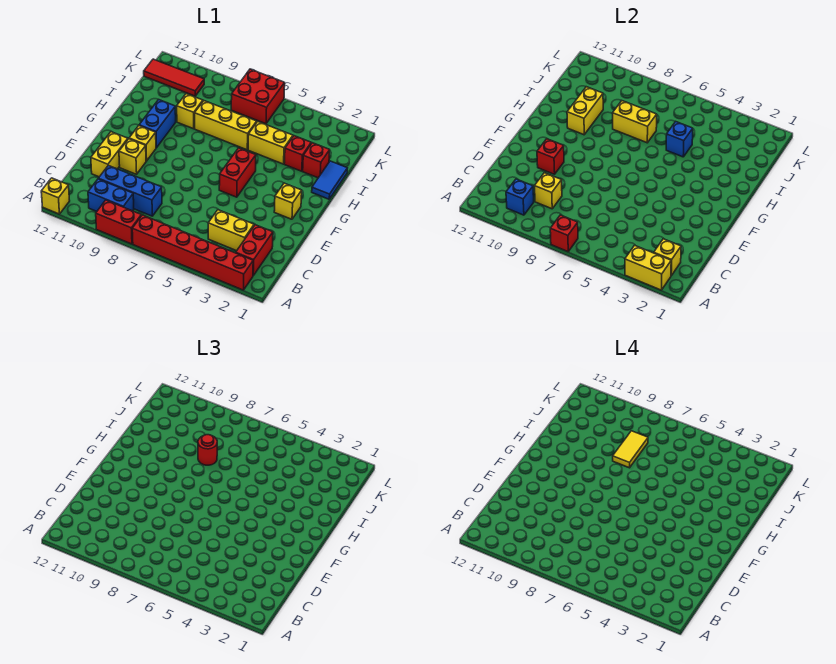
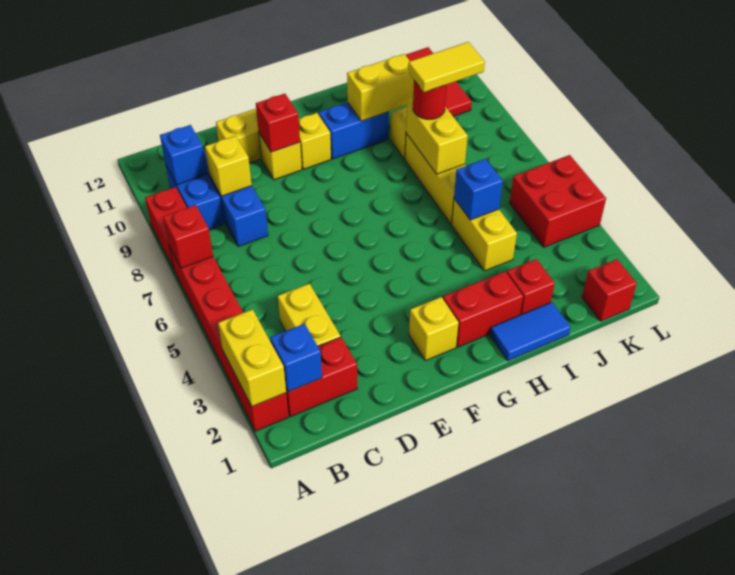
yellow 1x1 brick [41,178,70,214] -> none
yellow 1x1 brick [654,239,681,275] -> blue 1x1 brick [270,324,322,392]
red 1x2 brick [219,148,256,197] -> red 1x2 brick moved to [443,272,523,347]
red 1x1 brick [284,136,311,171] -> red 1x1 brick moved to [582,259,637,321]
red 2x2 brick [231,69,285,124] -> red 2x2 brick moved to [510,155,606,247]

